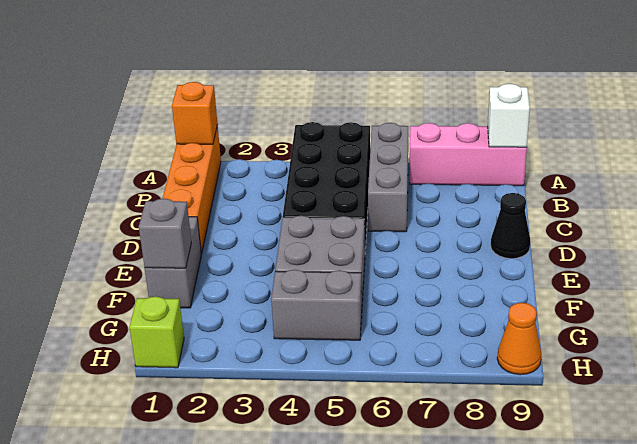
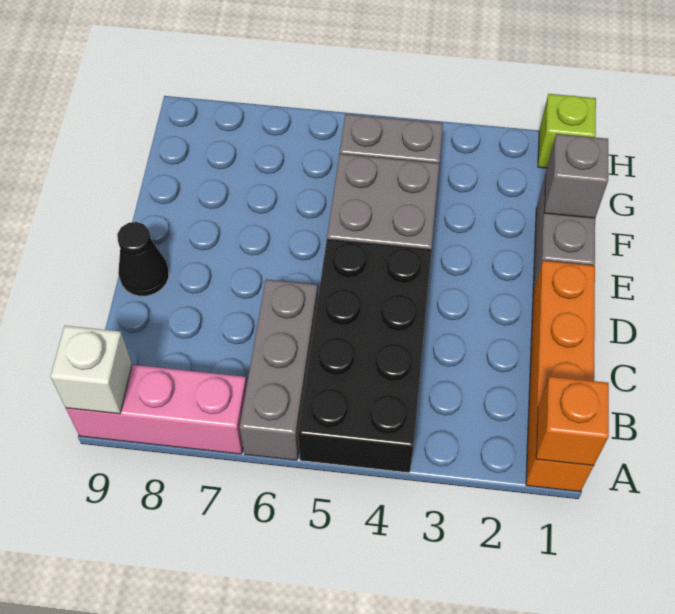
orange 1x1 cone [497,303,541,375] -> none

